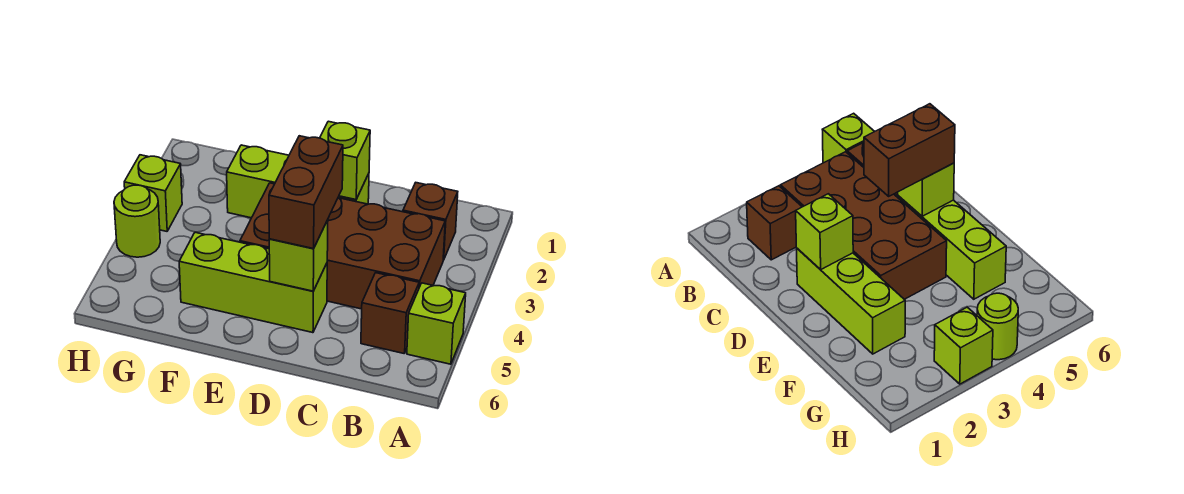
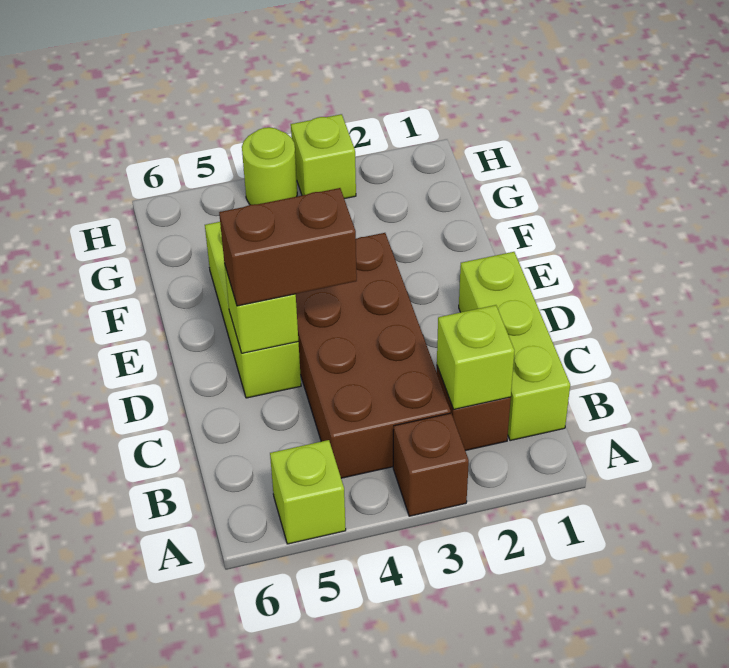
brown 1x1 brick [361,273,419,354] -> brown 1x1 brick moved to [393,413,469,516]
lime 1x3 brick [227,145,369,218] -> lime 1x3 brick moved to [459,252,570,441]
lime 1x1 brick [320,121,370,200] -> lime 1x1 brick moved to [437,305,515,409]

